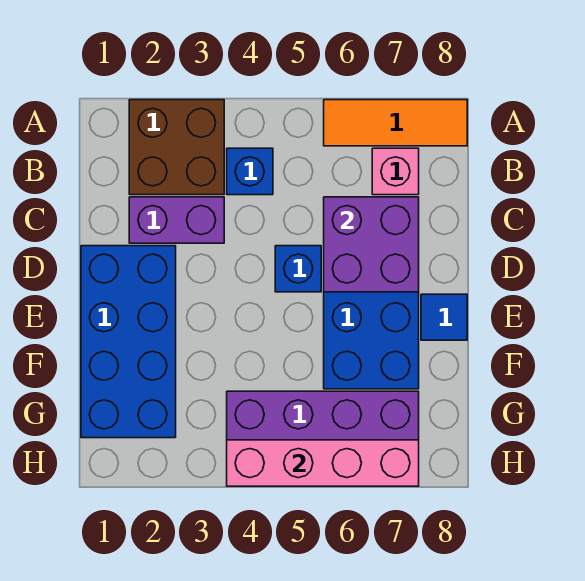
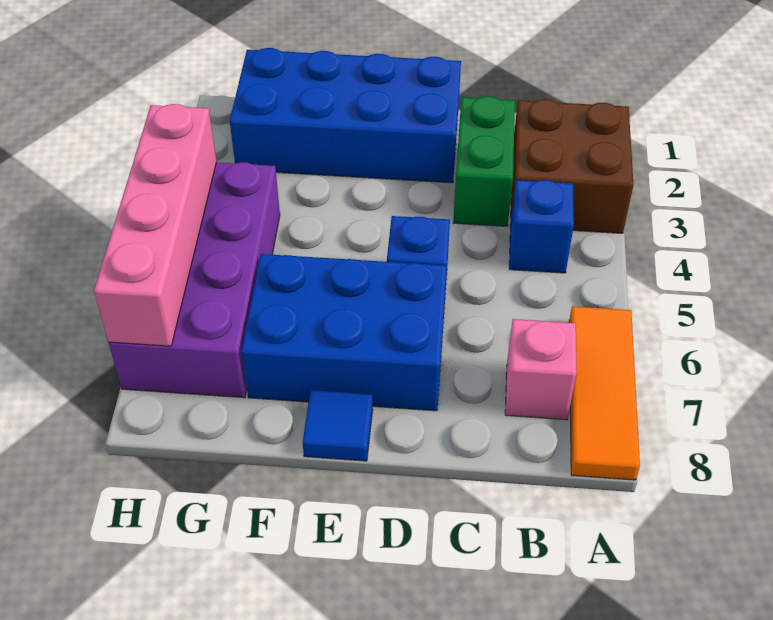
purple 1x2 brick [129,197,224,243] -> green 1x2 brick [453,96,515,226]
purple 2x2 brick [324,197,419,292] -> none

